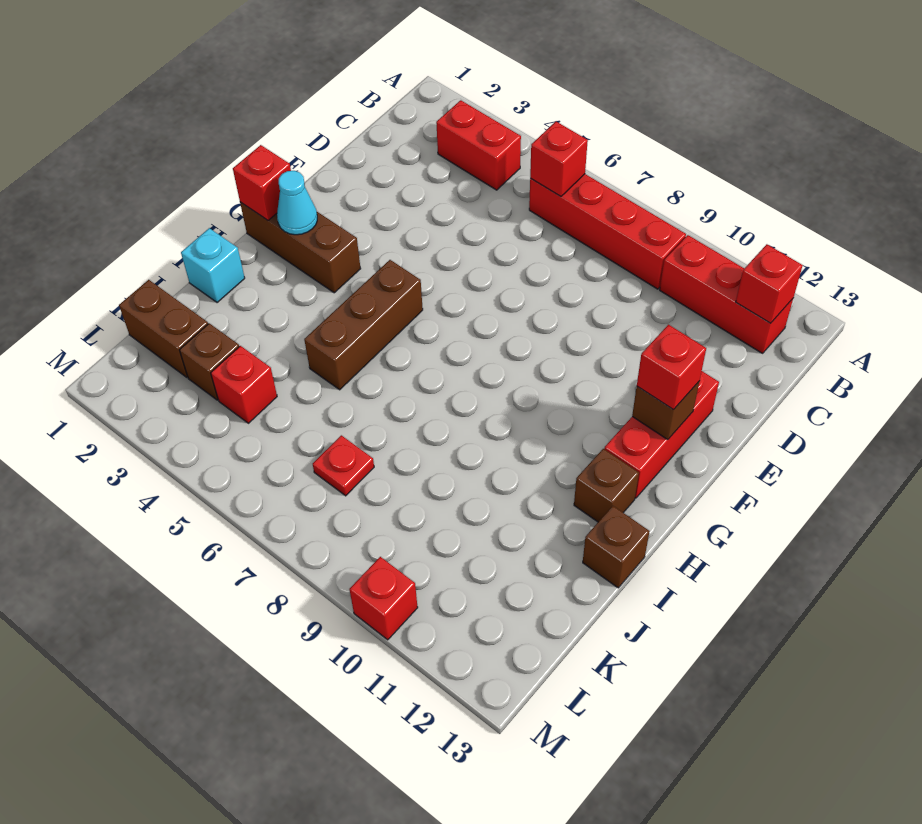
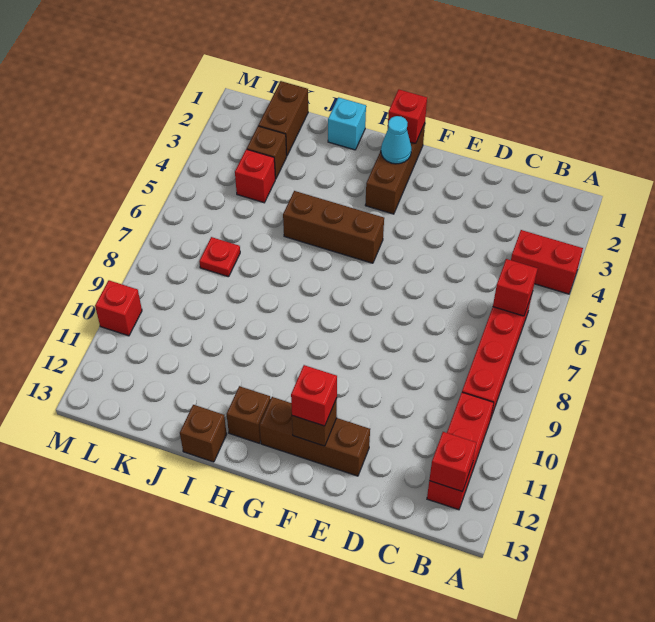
red 1x2 brick [436,100,521,190] -> red 1x2 brick turned to [511,230,583,294]
red 1x3 brick [604,371,719,498] -> brown 1x3 brick [260,397,370,476]

